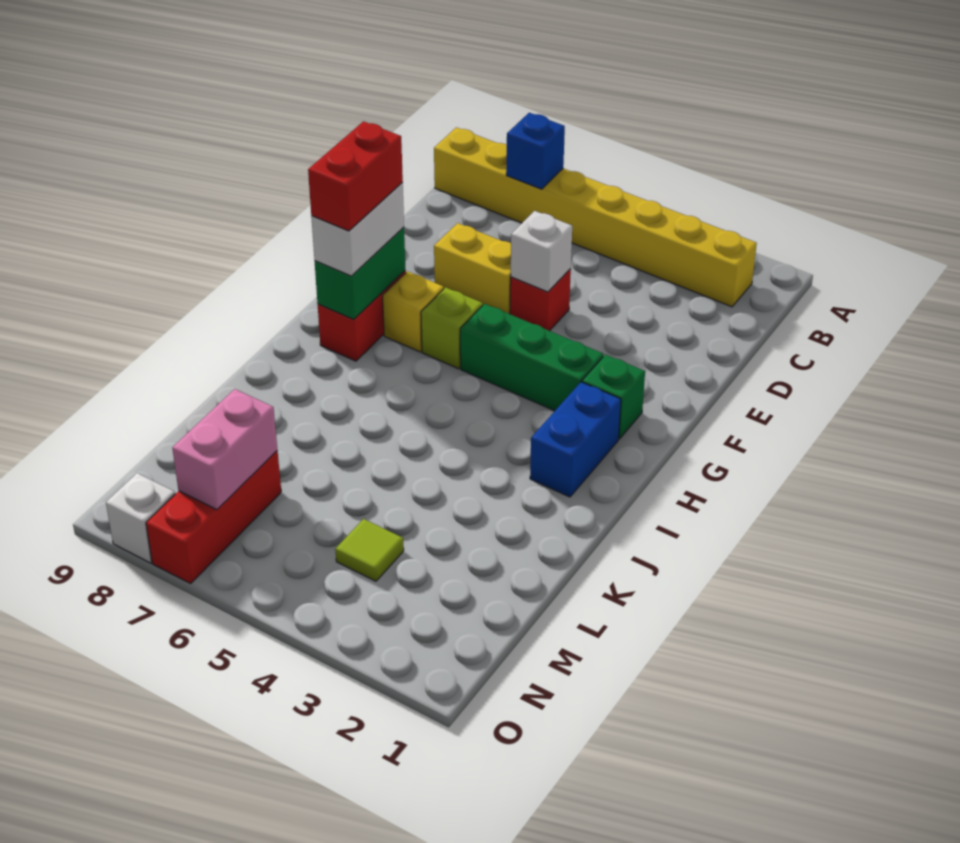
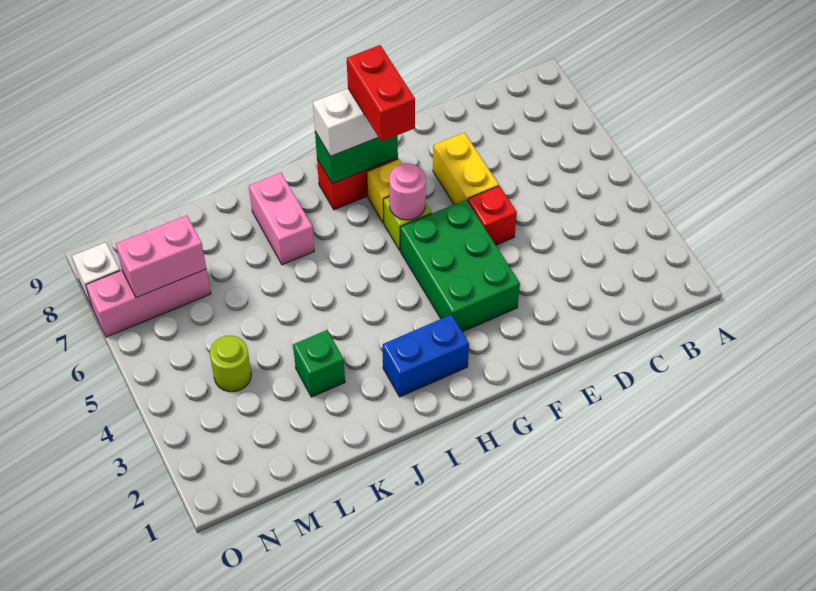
yellow 1x8 brick [434,127,757,307] -> none
blue 1x1 brick [506,113,565,189] -> none
white 1x1 brick [511,211,572,292] -> none
green 1x1 brick [582,355,645,439] -> green 1x1 brick moved to [293,330,345,397]
green 1x3 brick [460,304,603,411] -> green 2x3 brick [400,200,520,332]
none -> pink 1x1 round brick [389,164,426,220]
red 1x2 brick [308,121,403,231] -> red 1x2 brick turned to [347,45,415,141]
none -> pink 1x2 brick [249,173,314,265]
lime 1x1 tile [335,519,404,581] -> lime 1x1 round brick [210,336,251,392]
red 1x3 brick [146,451,281,583] -> pink 1x3 brick [86,269,211,337]

